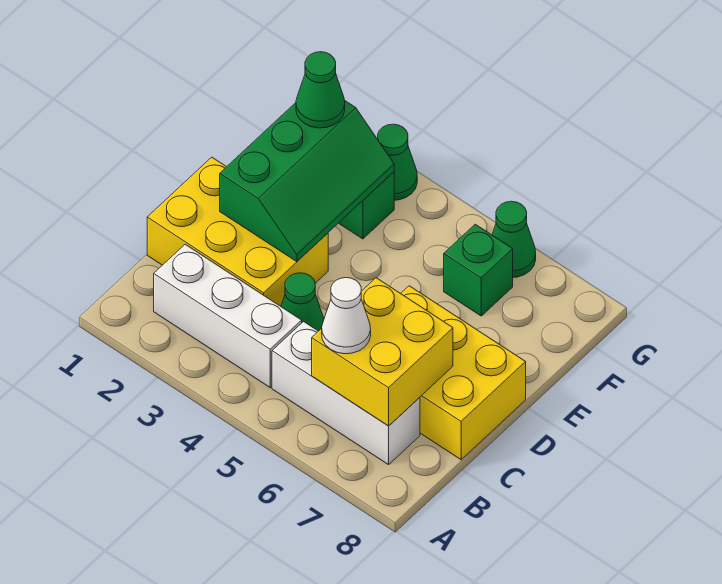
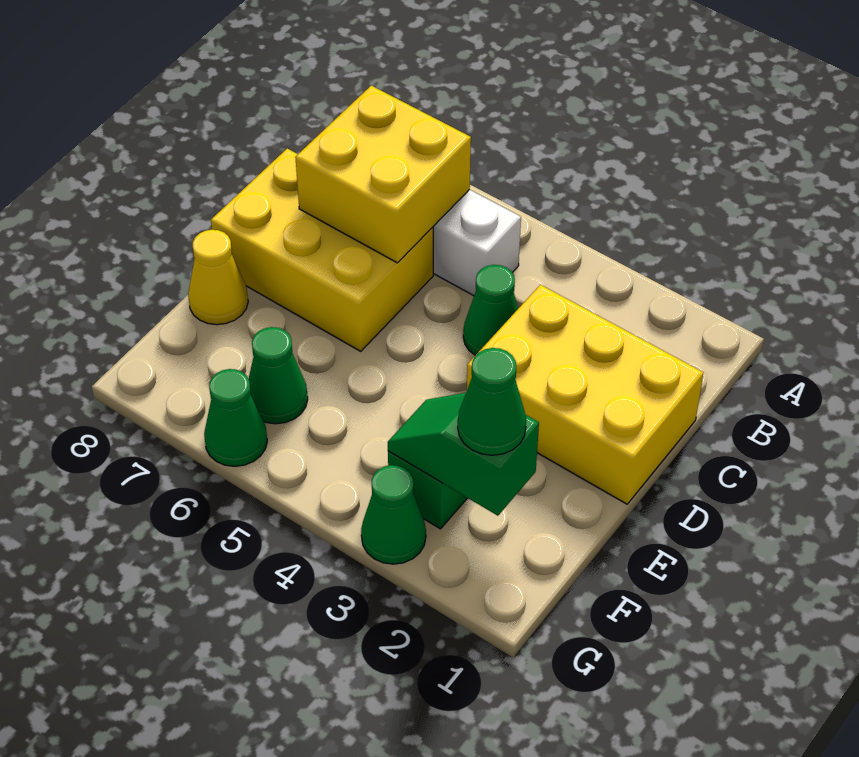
white 1x3 brick [154,244,302,387] -> none
white 1x1 cone [322,278,371,354] -> none
green 2x3 slope [220,100,394,262] -> green 1x2 slope [388,393,539,516]
none -> yellow 1x1 cone [188,230,248,325]
green 1x1 brick [444,224,513,316] -> green 1x1 cone [248,327,308,424]

